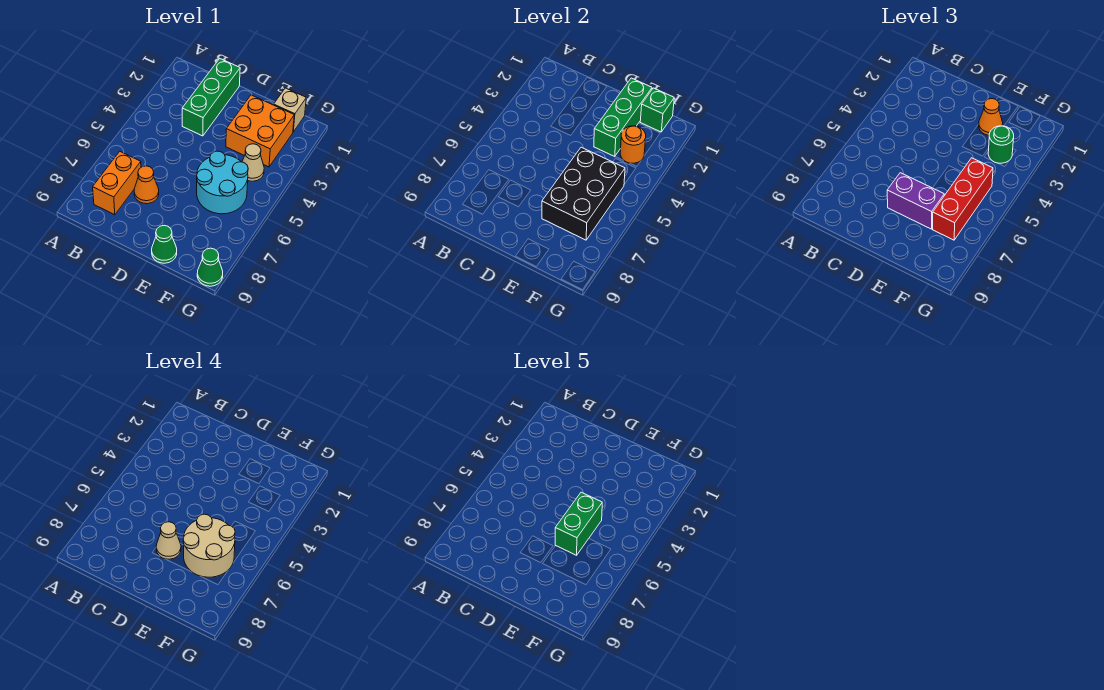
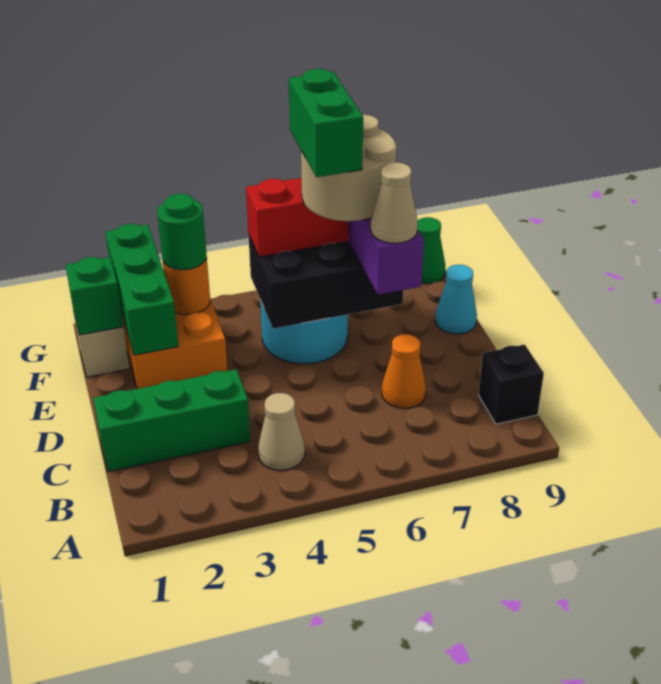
orange 1x2 brick [93,152,141,215] -> none
none -> black 1x1 brick [478,345,544,424]
green 1x3 brick [594,78,652,157] -> green 1x3 brick turned to [105,224,179,355]
orange 1x1 cone [979,99,1003,135] -> none
green 1x2 brick [555,492,602,555] -> green 1x2 brick turned to [289,69,363,177]
green 1x1 cone [152,226,177,263] -> cyan 1x1 cone [435,265,477,334]
tan 1x1 cone [242,144,264,181] -> tan 1x1 cone moved to [258,393,305,470]

